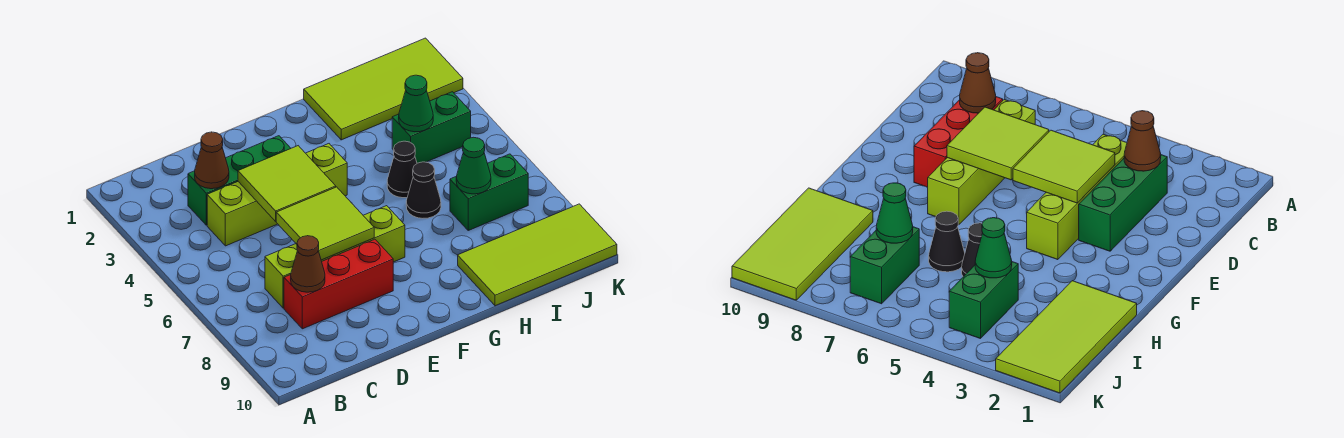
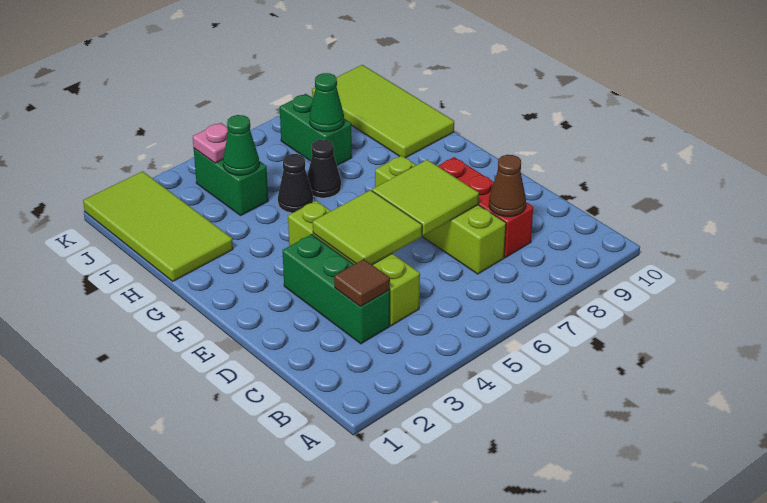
brown 1x1 cone [195,132,229,189] -> brown 1x1 tile [334,259,390,307]
none -> pink 1x1 plate [193,123,228,163]

